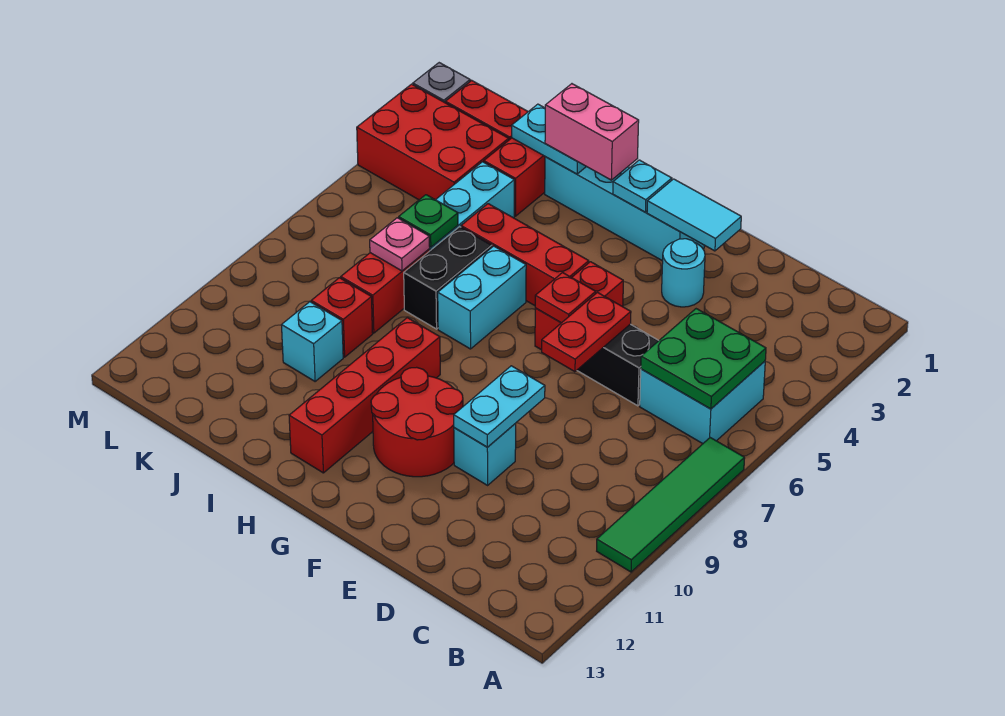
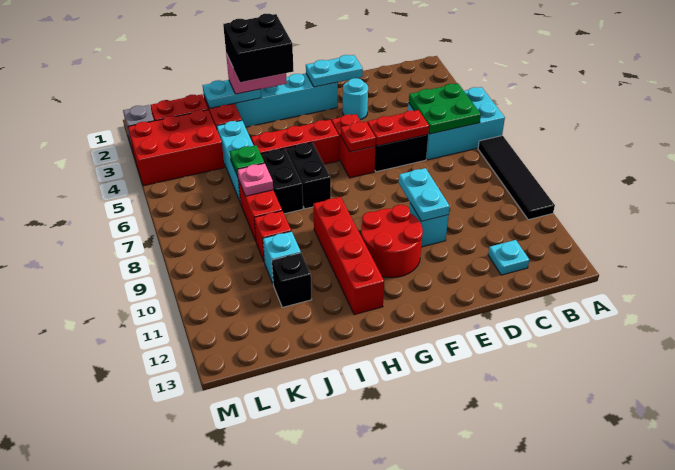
green 1x4 tile [597,438,745,572] -> black 1x4 tile [478,136,555,220]
cyan 2x2 brick [640,361,765,444] -> cyan 2x3 brick [408,87,505,160]
cyan 1x2 tile [647,179,741,251] -> cyan 1x2 plate [306,55,363,87]
red 1x2 plate [542,293,631,372] -> red 1x2 plate turned to [367,110,429,146]
cyan 1x1 plate [613,160,672,212] -> cyan 1x1 plate moved to [488,240,529,275]
none -> black 2x2 brick [223,14,294,82]
cyan 1x2 brick [438,246,526,349] -> black 1x2 brick [287,142,331,209]
none -> black 1x1 brick [272,253,312,307]

